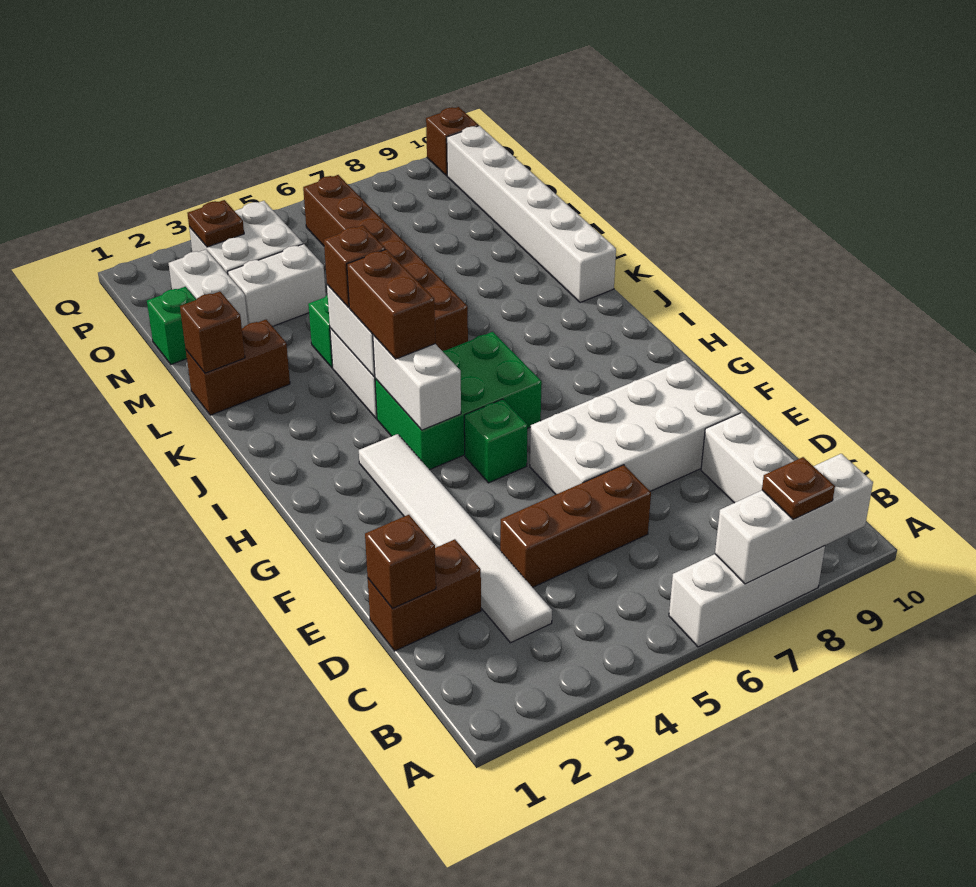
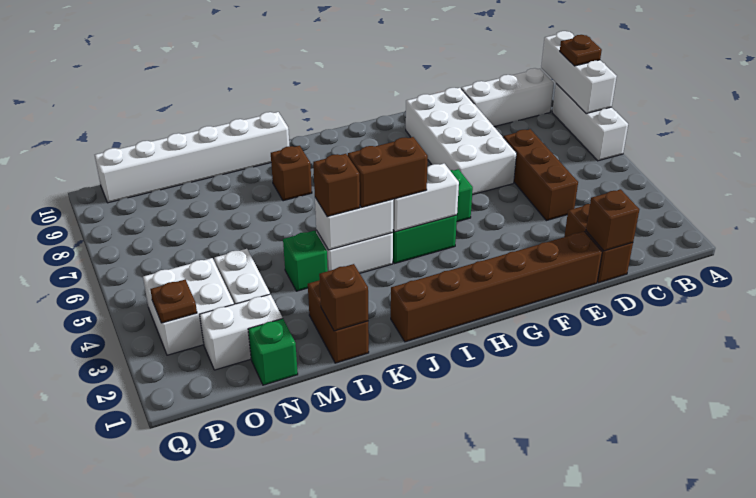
white 1x6 tile [359,434,552,643] -> none
brown 1x6 brick [303,175,468,351] -> brown 1x6 brick moved to [391,231,602,342]
brown 1x1 brick [426,107,479,176] -> brown 1x1 brick moved to [271,146,312,201]

